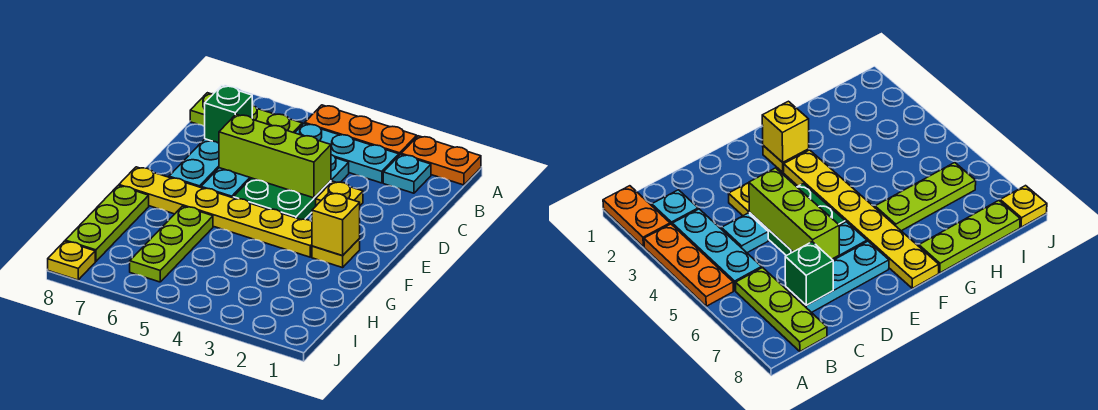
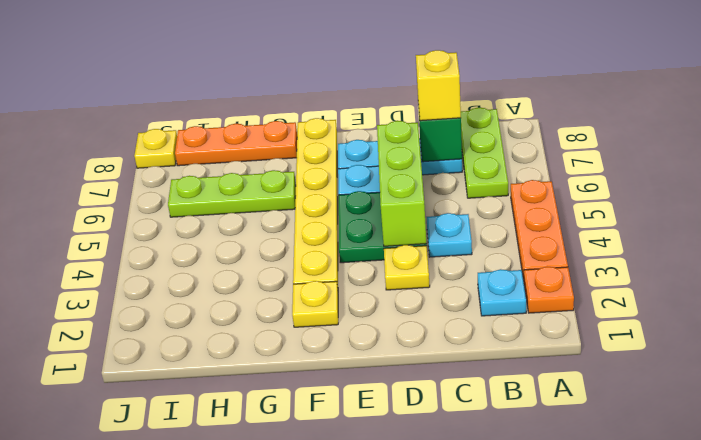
orange 1x2 plate [401,136,481,185] -> orange 1x1 plate [524,267,574,313]
cyan 1x3 plate [295,124,399,183] -> none
yellow 1x1 brick [312,193,360,256] -> yellow 1x1 brick moved to [416,50,461,121]
lime 1x3 plate [65,186,149,261] -> orange 1x3 plate [175,121,297,166]

